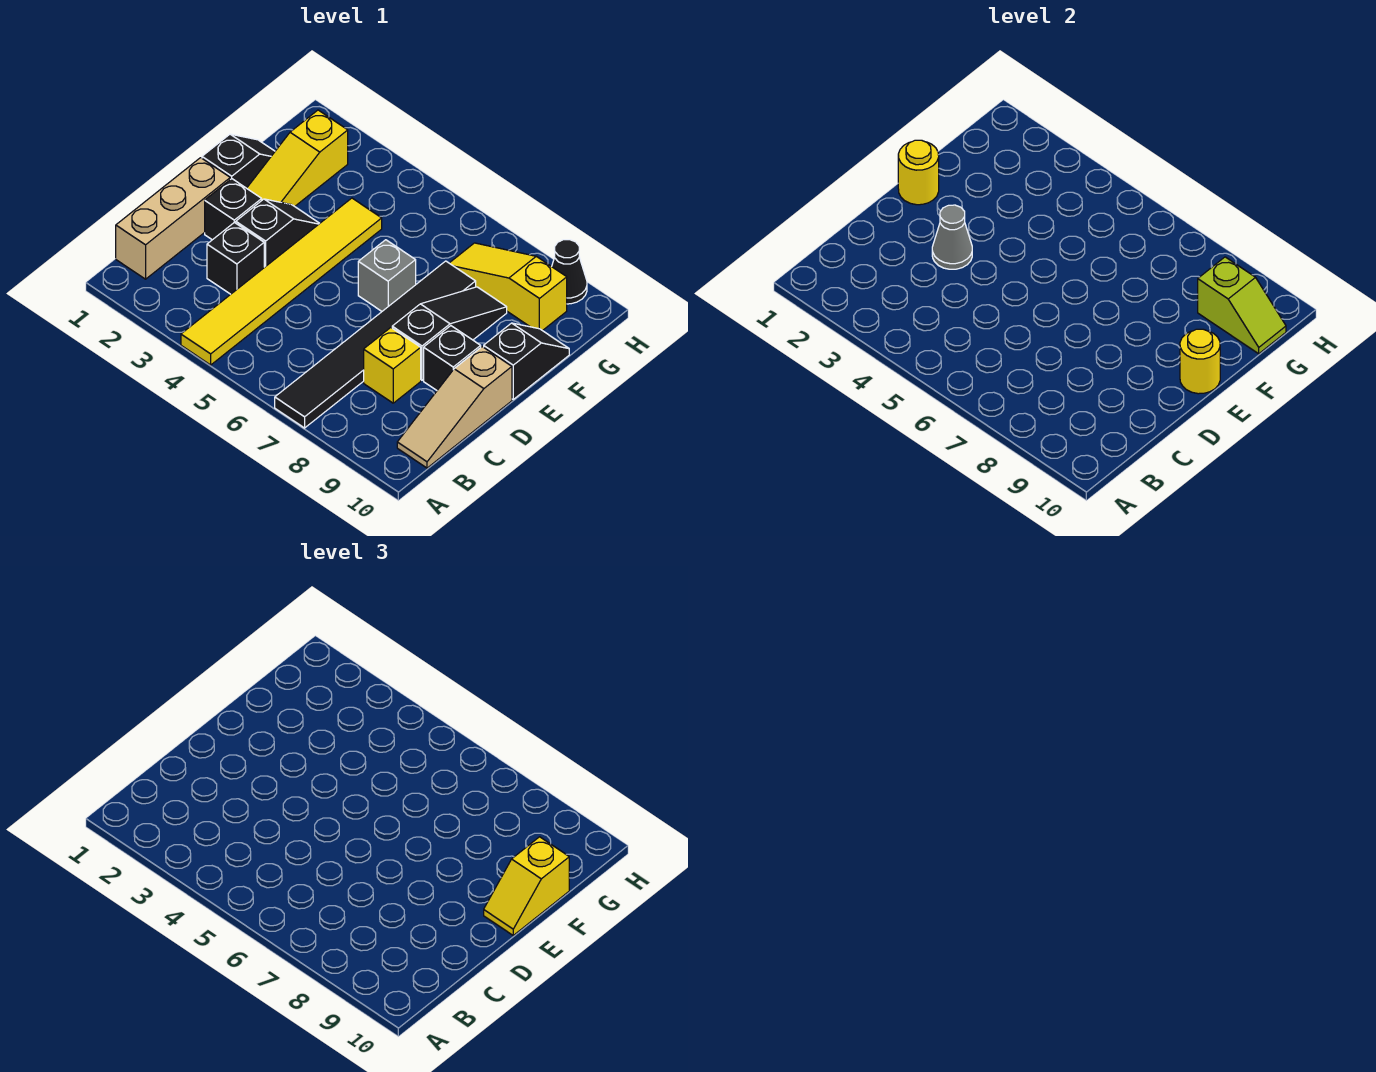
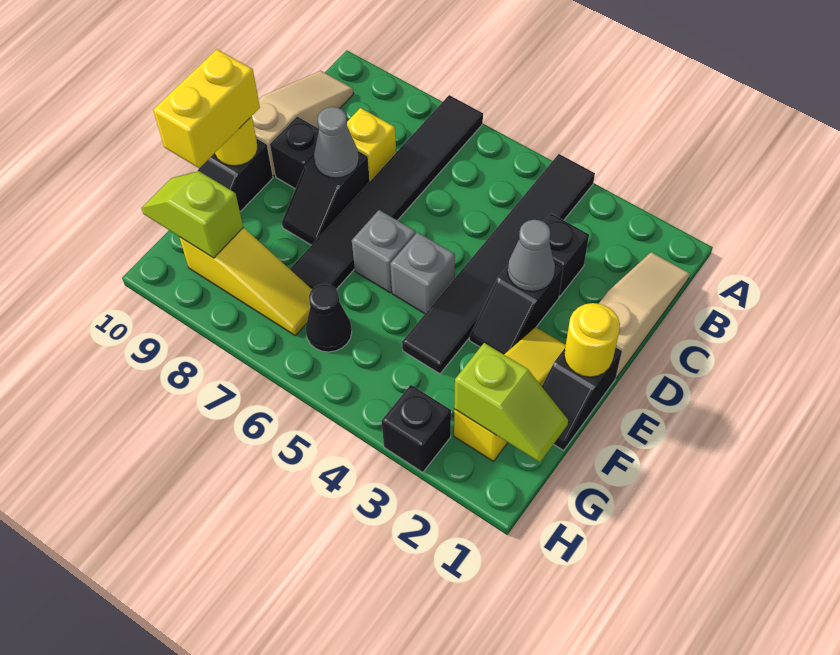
yellow 1x6 tile [181,198,382,365] -> black 1x6 tile [402,154,595,374]
tan 1x3 brick [116,158,230,279] -> tan 1x3 slope [599,252,690,378]
black 1x1 brick [205,179,262,240] -> black 1x1 brick moved to [382,385,451,472]
black 1x3 slope [392,287,507,380] -> black 1x2 slope [282,151,370,245]
none -> grey 1x1 cone [314,107,359,178]
none -> grey 1x1 brick [390,232,455,314]
yellow 1x2 slope [484,837,569,935] -> yellow 1x2 brick [153,49,260,168]
none -> lime 1x2 slope [454,343,568,462]
black 1x1 cone [552,240,587,304] -> black 1x1 cone moved to [306,284,352,352]

